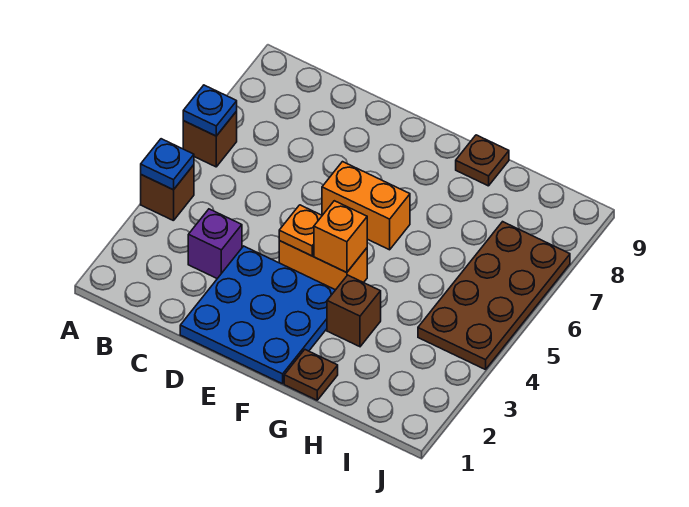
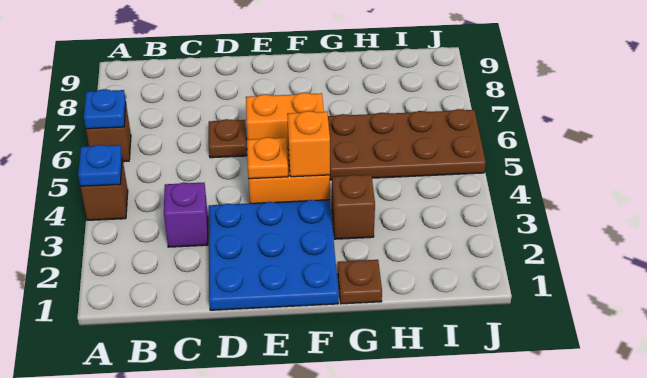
brown 1x1 plate [456,135,509,186] -> brown 1x1 plate moved to [209,119,247,158]
brown 2x4 plate [418,222,570,370] -> brown 2x4 plate turned to [328,109,486,180]

